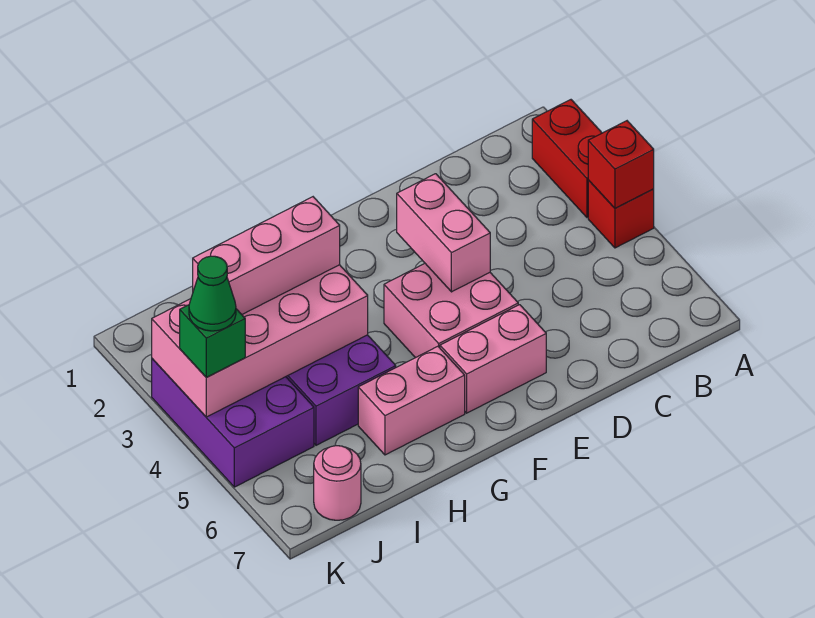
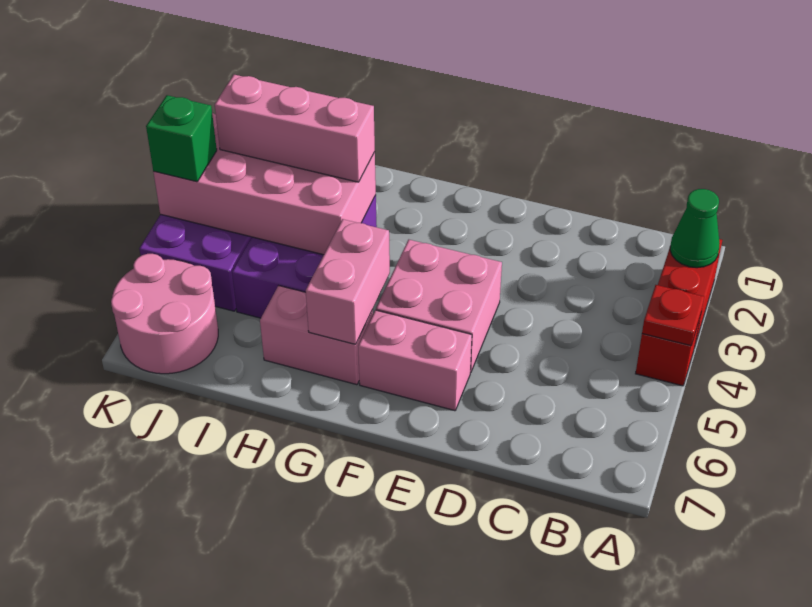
red 1x1 brick [588,121,654,208] -> red 1x1 plate [642,285,704,346]
pink 1x2 brick [397,174,490,292] -> pink 1x2 brick moved to [306,219,390,344]
pink 1x1 round brick [314,445,361,520] -> pink 2x2 round brick [111,254,218,374]
green 1x1 cone [189,256,236,331] -> green 1x1 cone moved to [670,189,720,268]

